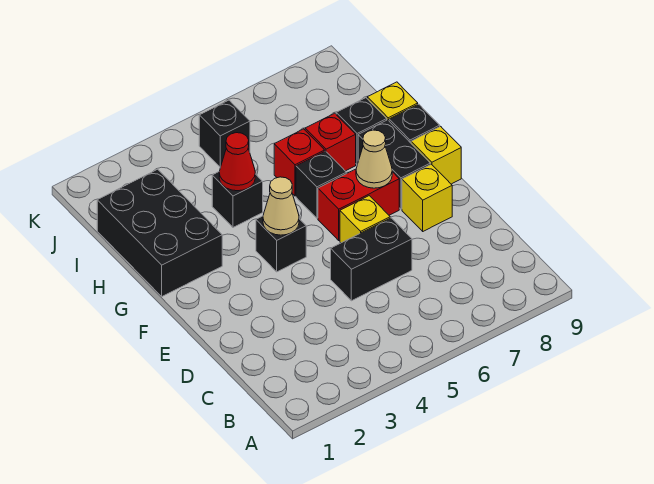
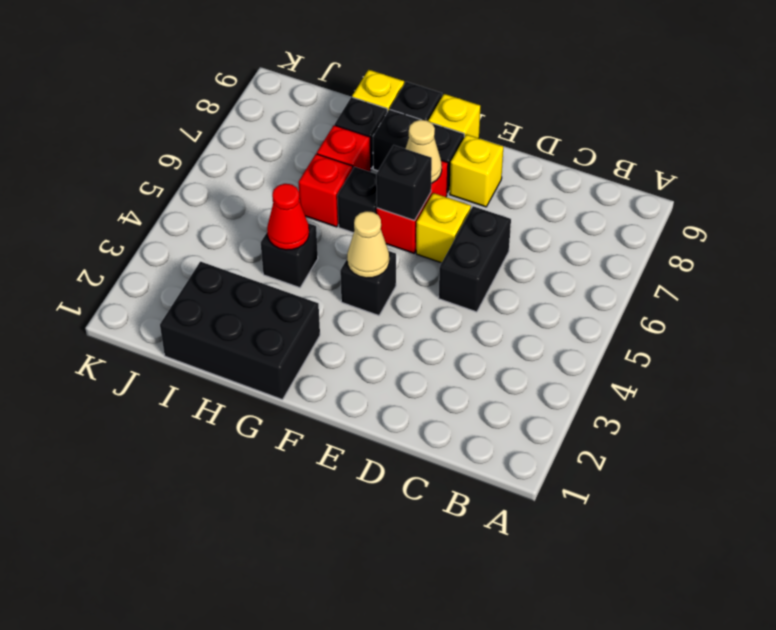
black 1x1 brick [199,100,250,167] -> black 1x1 brick moved to [376,145,432,221]

